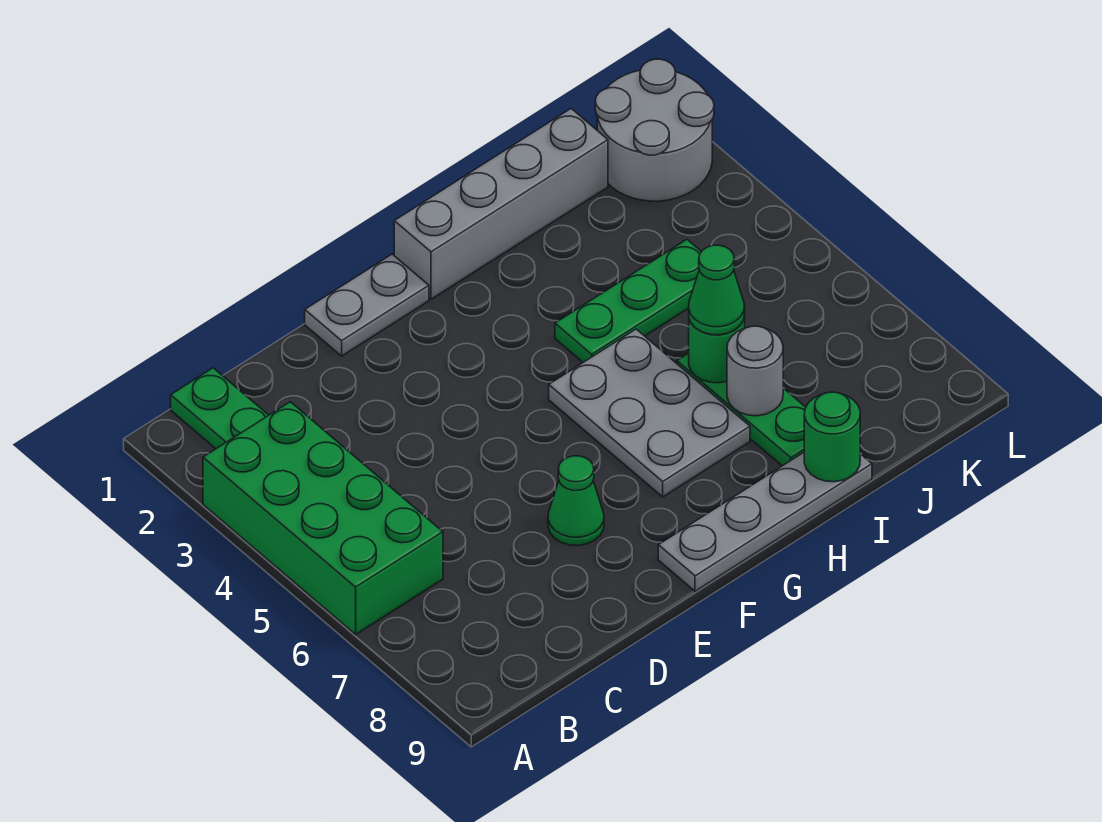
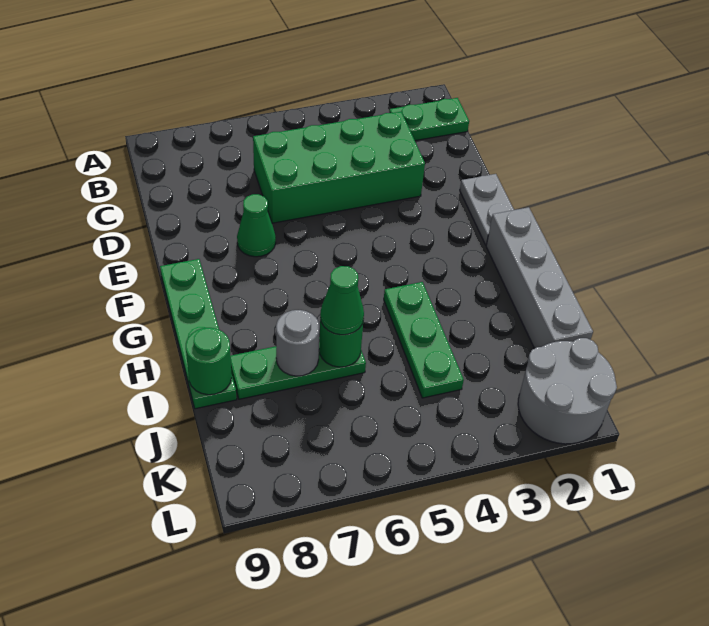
green 2x4 brick [203,402,443,634] -> green 2x4 brick moved to [253,112,425,223]
grey 1x4 plate [658,453,872,591] -> green 1x4 plate [160,259,237,409]
grey 2x3 plate [549,329,750,497] -> none

